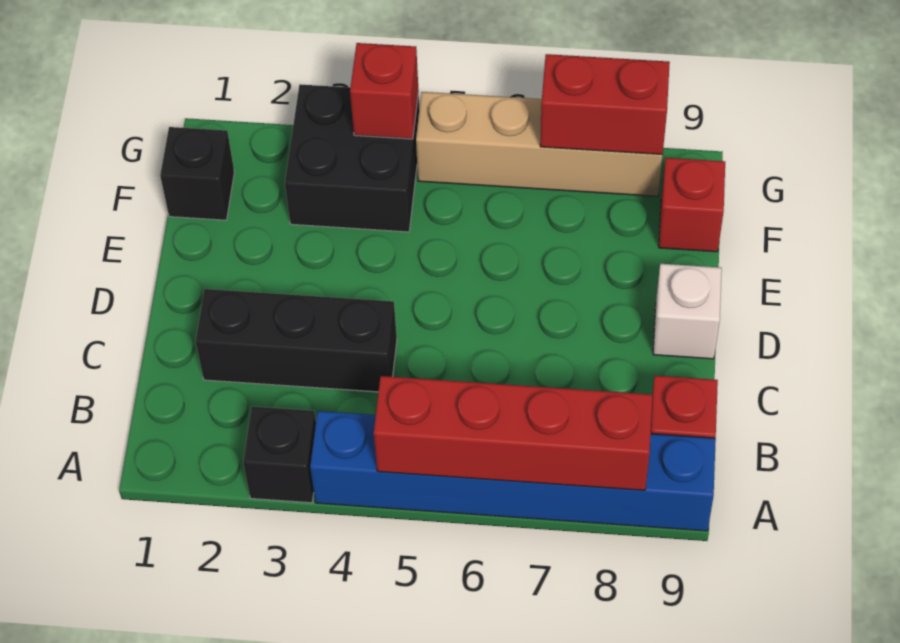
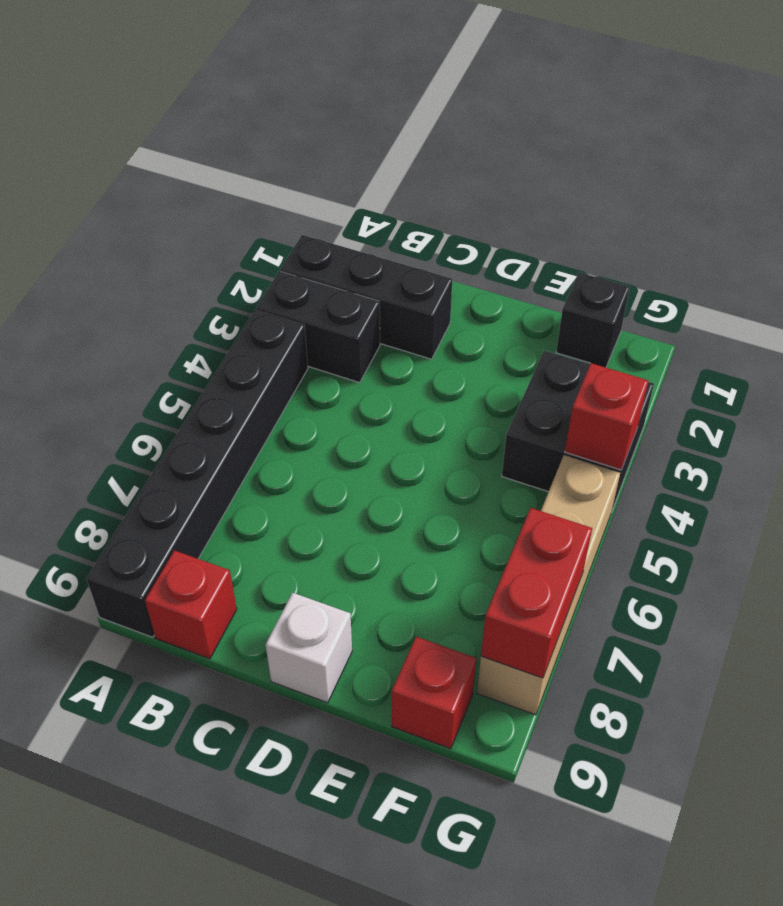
black 1x1 brick [243,406,316,503] -> black 1x2 brick [256,271,380,383]
blue 1x6 brick [310,411,716,531] -> black 1x6 brick [87,310,308,637]
red 1x4 brick [374,376,653,490] -> none
black 1x3 brick [196,289,397,392] -> black 1x3 brick turned to [280,235,452,359]

